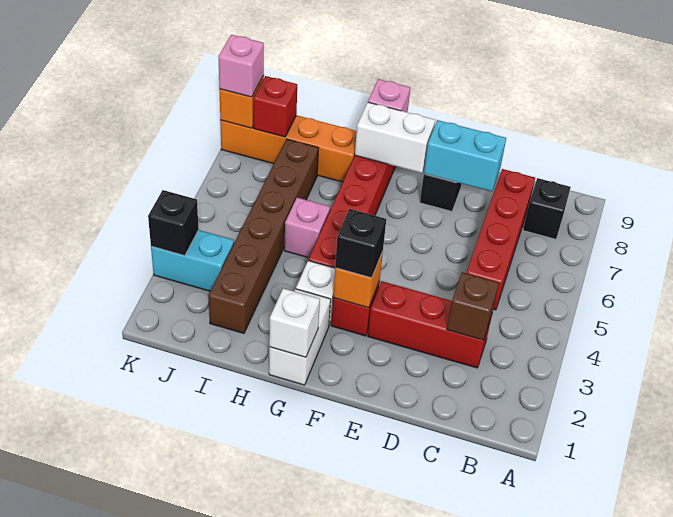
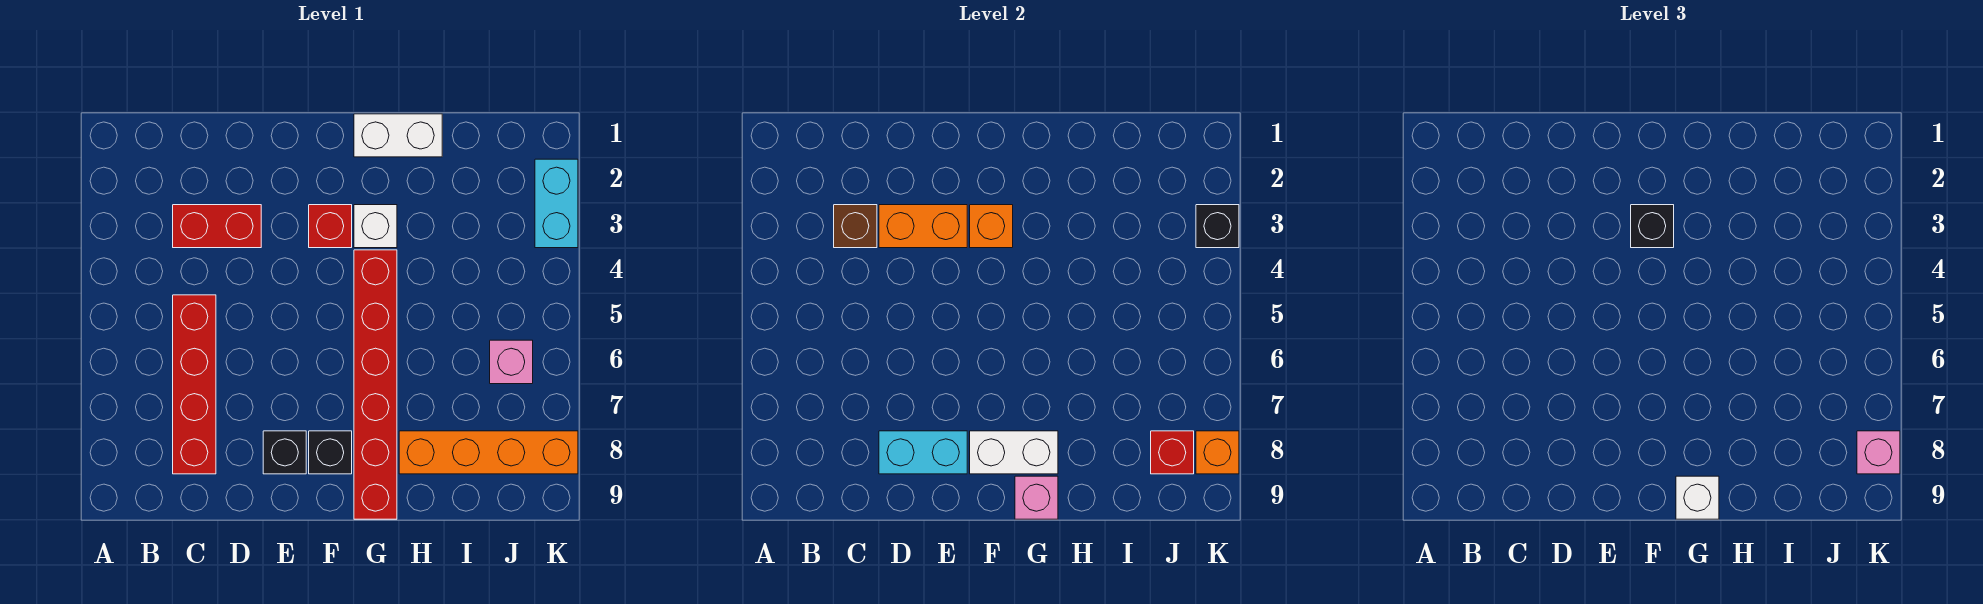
black 1x1 brick [523,178,571,239] -> black 1x1 brick moved to [309,431,352,474]
red 1x3 brick [368,281,492,368] -> red 1x2 brick [173,205,261,248]
none -> orange 1x2 brick [879,205,967,248]
white 1x2 brick [269,289,331,385] -> white 1x2 brick turned to [354,114,442,157]
white 1x1 brick [269,288,320,357] -> white 1x1 brick moved to [1676,476,1719,519]
pink 1x1 brick [284,198,330,258] -> pink 1x1 brick moved to [490,340,533,384]
brown 1x6 brick [209,139,319,333] -> none
cyan 1x2 brick [151,230,234,291] -> cyan 1x2 brick turned to [535,159,578,248]

